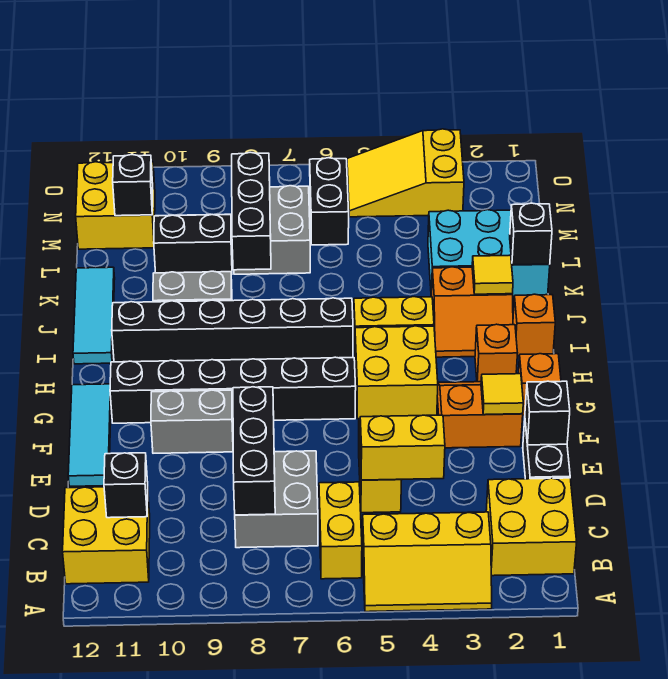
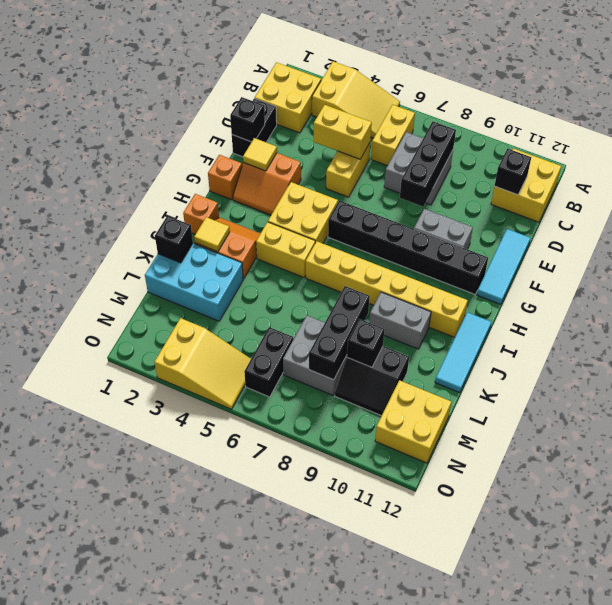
yellow 2x3 slope [362,512,492,612] -> yellow 2x3 slope turned to [312,61,400,138]
orange 1x1 brick [475,324,517,382] -> none
black 1x6 brick [112,298,353,362] -> yellow 1x6 brick [306,241,468,337]
black 1x1 brick [113,155,153,216] -> black 1x1 brick moved to [347,319,384,367]

